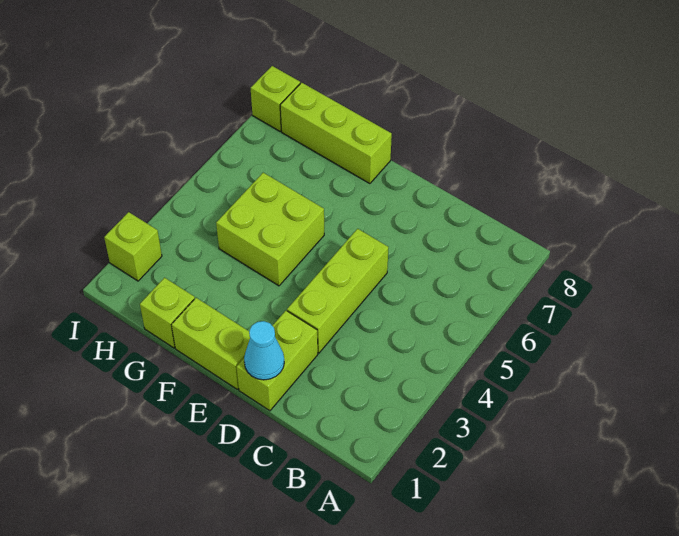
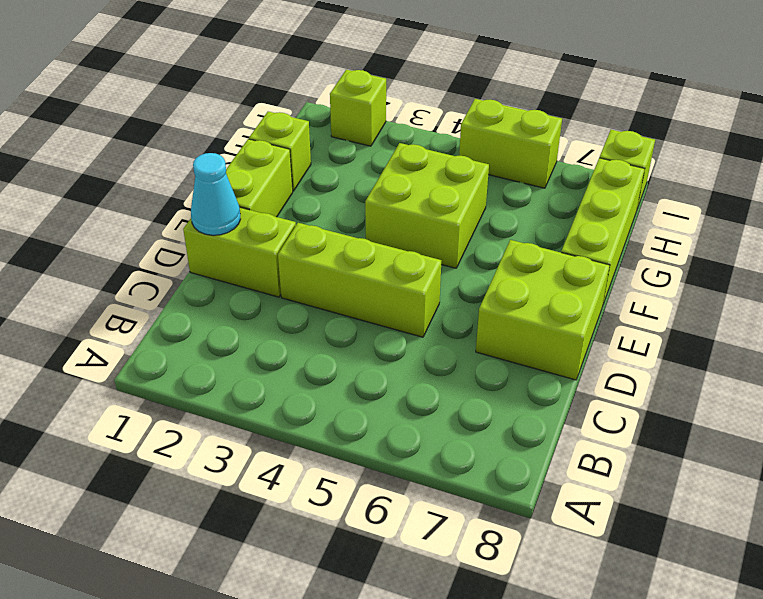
none -> lime 2x2 brick [476,240,610,380]
none -> lime 1x2 brick [459,99,562,188]

